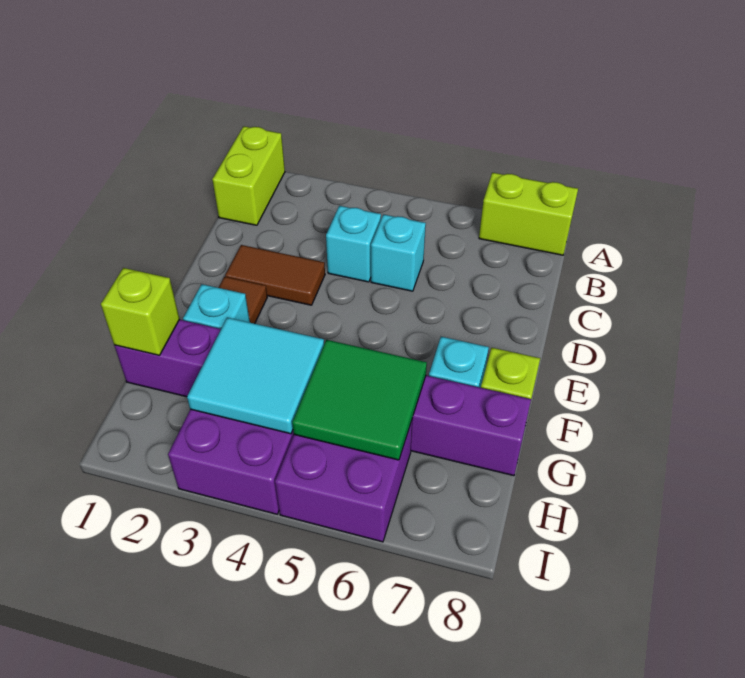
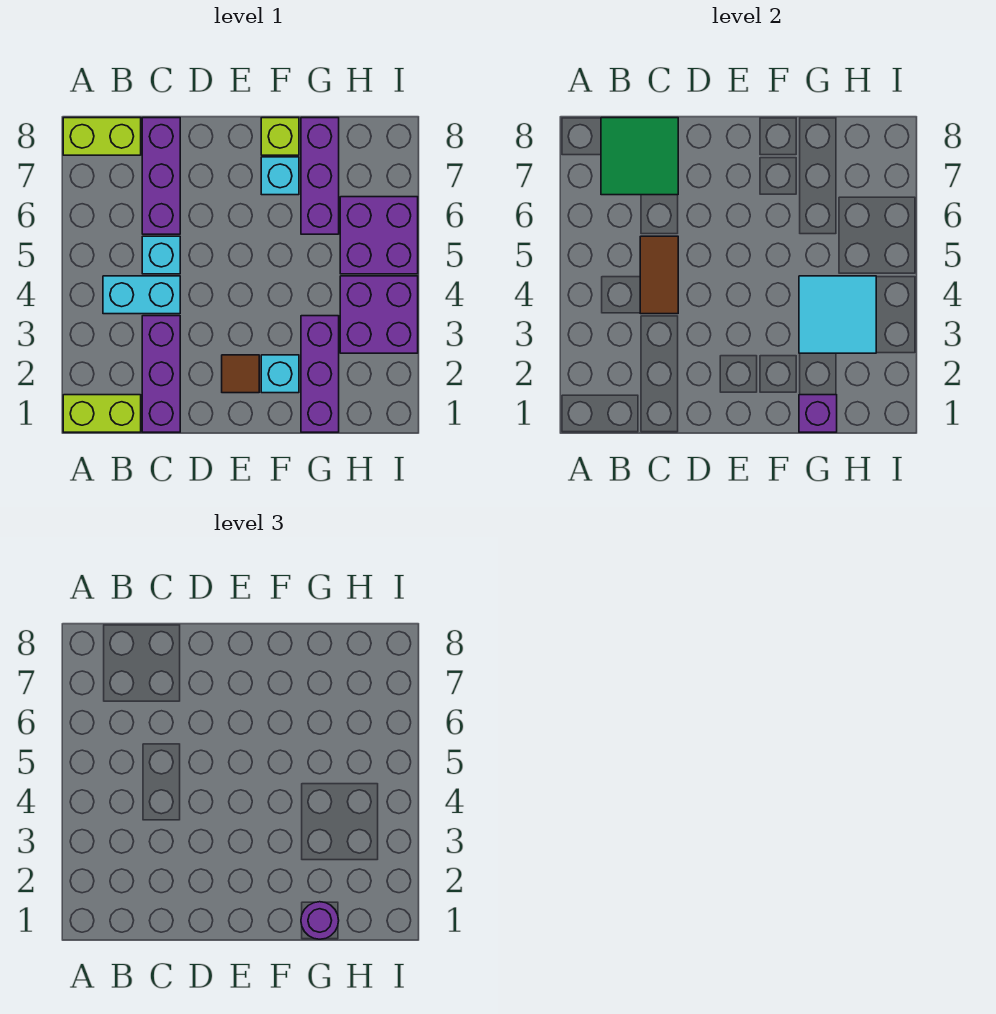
lime 1x2 brick [479,173,578,255] -> lime 1x2 brick turned to [63,118,141,155]
none -> purple 1x3 brick [142,316,180,432]
cyan 1x1 brick [326,206,381,282] -> cyan 1x2 brick [103,276,180,314]
none -> purple 1x3 brick [142,118,180,234]
brown 1x2 tile [225,245,325,305] -> brown 1x2 tile moved to [640,236,678,314]
lime 1x1 brick [101,268,180,355] -> purple 1x1 brick [799,395,837,432]
none -> purple 1x1 round brick [301,902,339,939]
green 2x2 tile [292,340,427,460] -> green 2x2 tile moved to [601,118,678,195]

